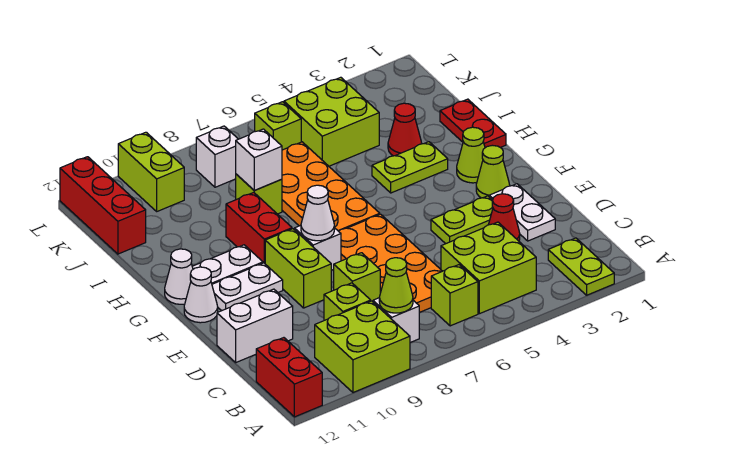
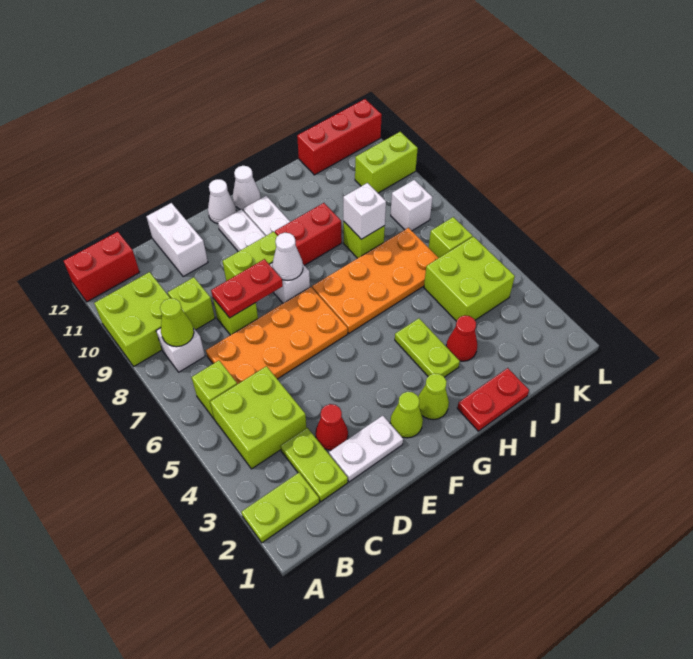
none -> red 1x2 plate [211,259,283,318]
lime 1x2 plate [431,196,493,244] -> lime 1x2 plate moved to [281,428,348,502]

